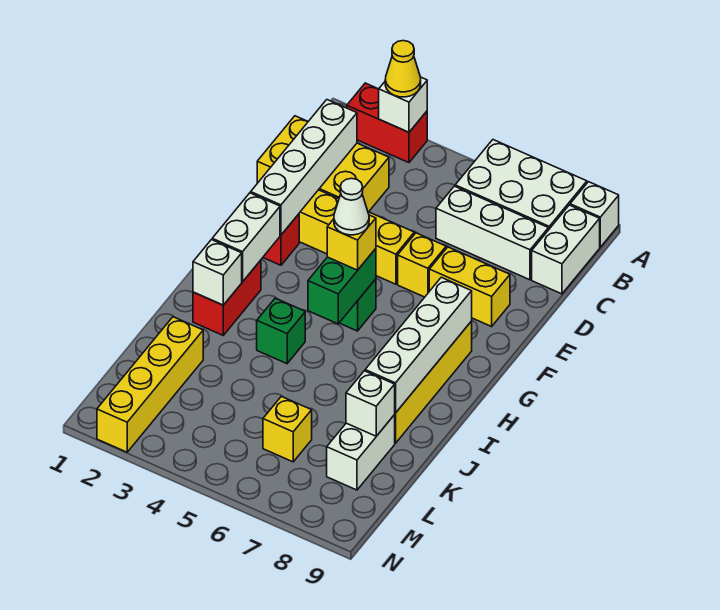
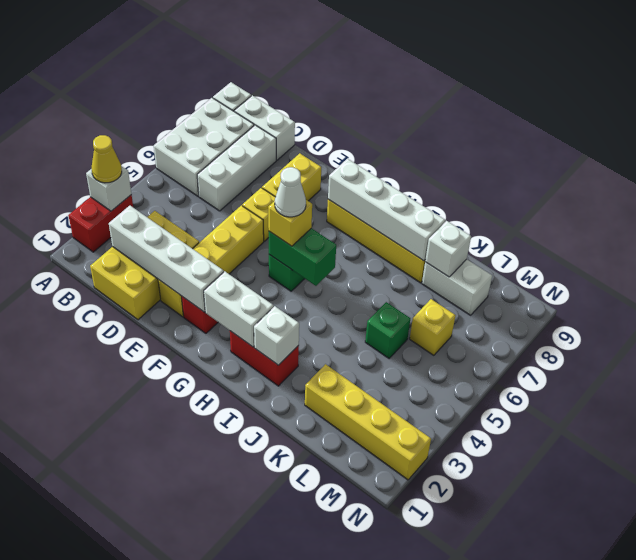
green 1x1 brick [257,298,305,364] -> green 1x1 brick moved to [365,302,410,358]

